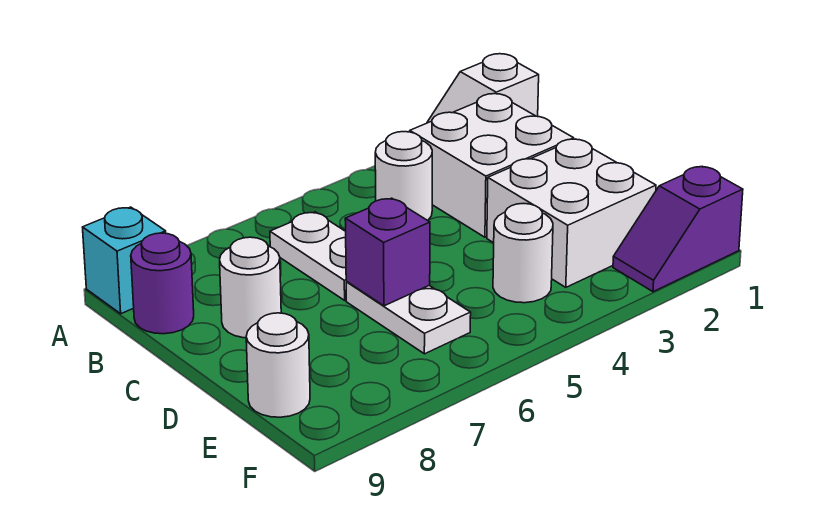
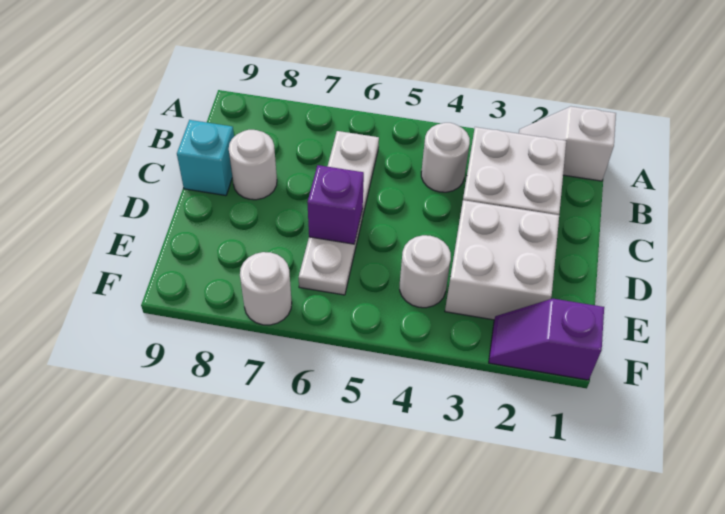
cyan 1x1 brick [83,207,166,314] -> cyan 1x1 brick moved to [177,120,234,196]
purple 1x1 round brick [131,233,194,334] -> none
white 1x1 round brick [246,313,310,417] -> white 1x1 round brick moved to [240,252,292,325]

